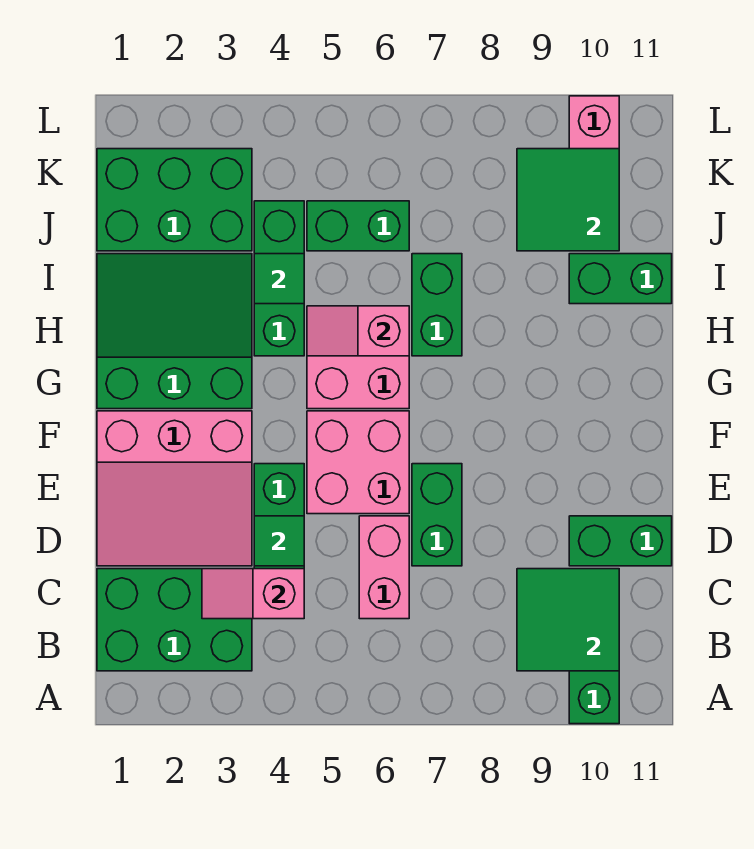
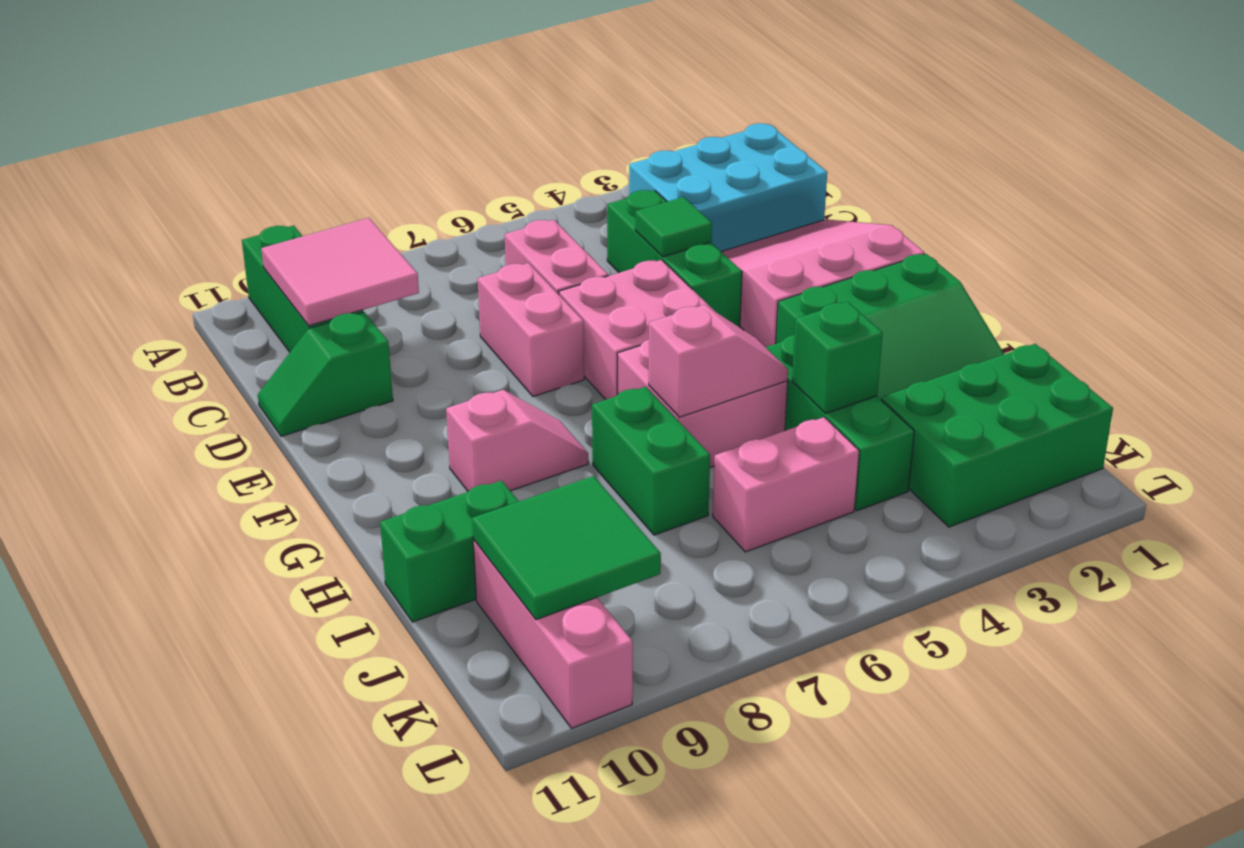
green 2x3 brick [97,569,252,671] -> cyan 2x3 brick [629,123,827,251]
green 2x2 tile [517,569,619,671] -> pink 2x2 tile [261,218,419,326]
pink 1x2 slope [202,569,304,619] -> pink 1x2 slope moved to [446,390,588,491]
green 1x2 brick [412,464,462,566] -> pink 1x2 brick [478,263,584,397]
green 1x2 brick [569,516,672,566] -> green 1x2 slope [258,312,393,436]
green 1x1 tile [254,254,304,304] -> green 1x1 brick [792,302,883,414]
green 1x2 brick [307,201,409,251] -> pink 1x2 brick [713,417,859,552]

